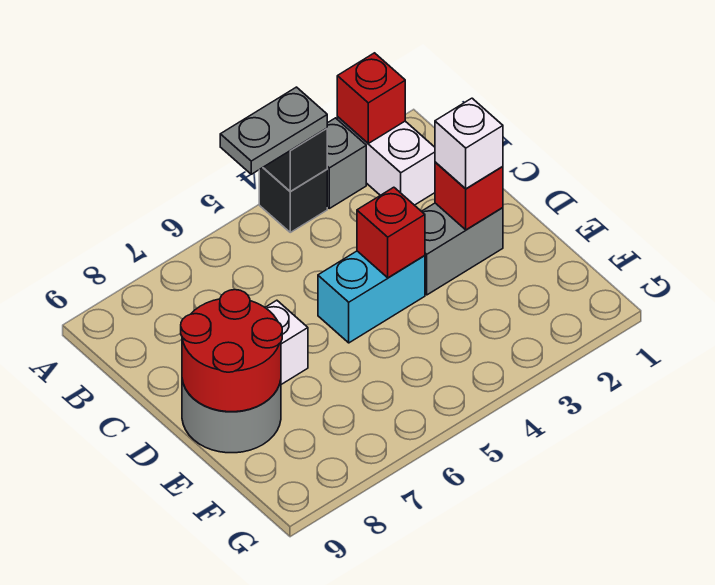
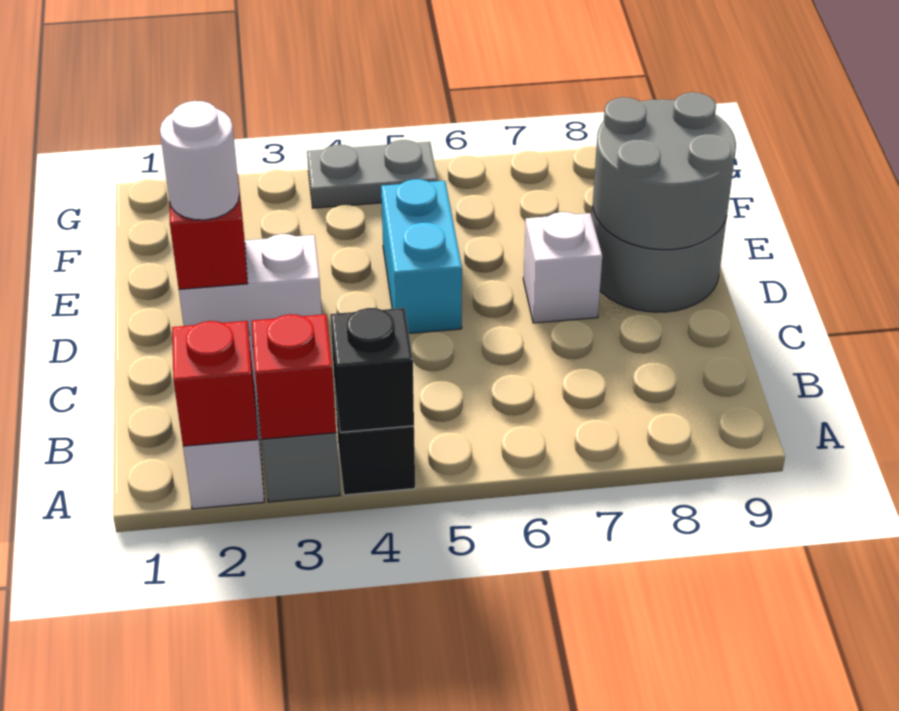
grey 1x2 plate [220,87,327,174] -> grey 1x2 plate moved to [307,140,437,208]
grey 1x2 brick [422,203,503,295] -> white 1x2 brick [179,234,322,347]
white 1x1 brick [435,98,503,189] -> white 1x1 round brick [160,101,239,220]
cyan 1x2 brick [318,251,425,343] -> cyan 1x2 brick turned to [381,179,462,333]
red 1x1 brick [357,187,425,278] -> red 1x1 brick moved to [252,314,336,439]
red 2x2 round brick [181,290,282,412] -> grey 2x2 round brick [593,92,736,250]

